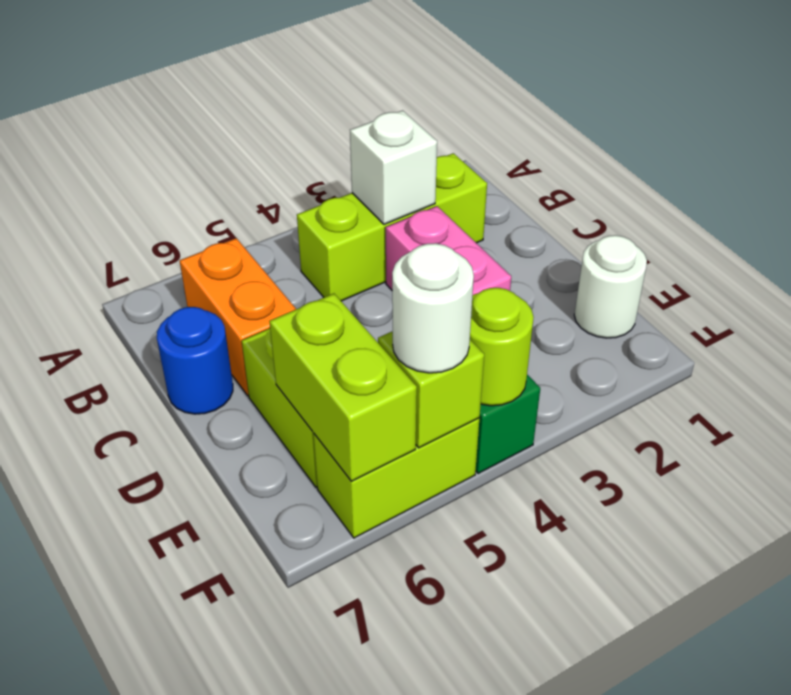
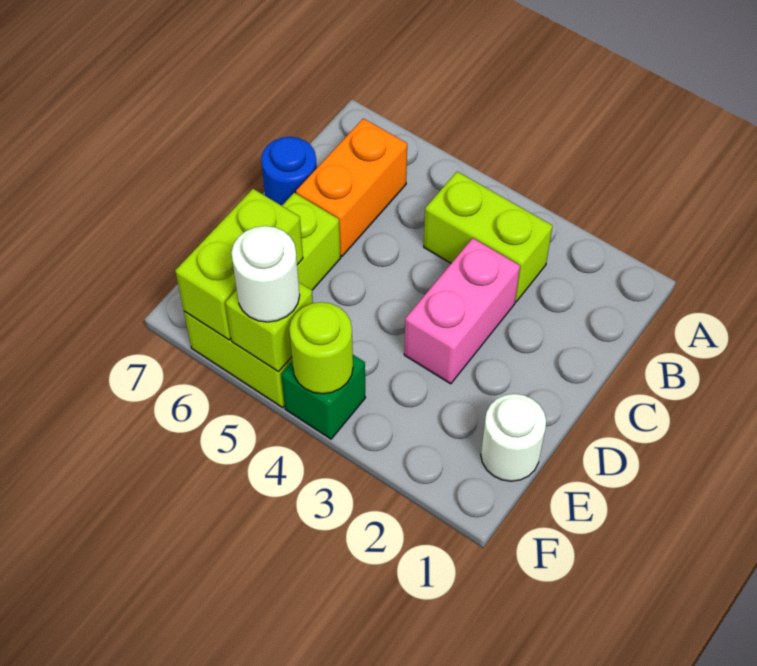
lime 1x3 brick [297,153,487,301] -> lime 1x2 brick [424,172,553,302]
white 1x1 brick [350,111,437,224] -> none

